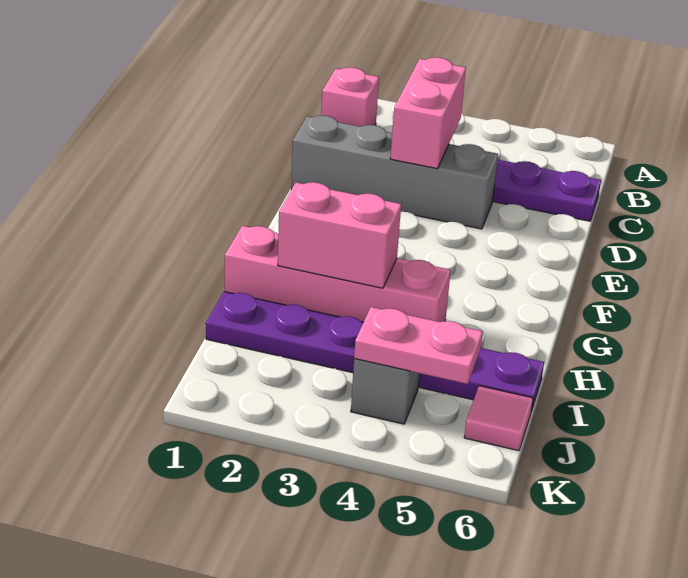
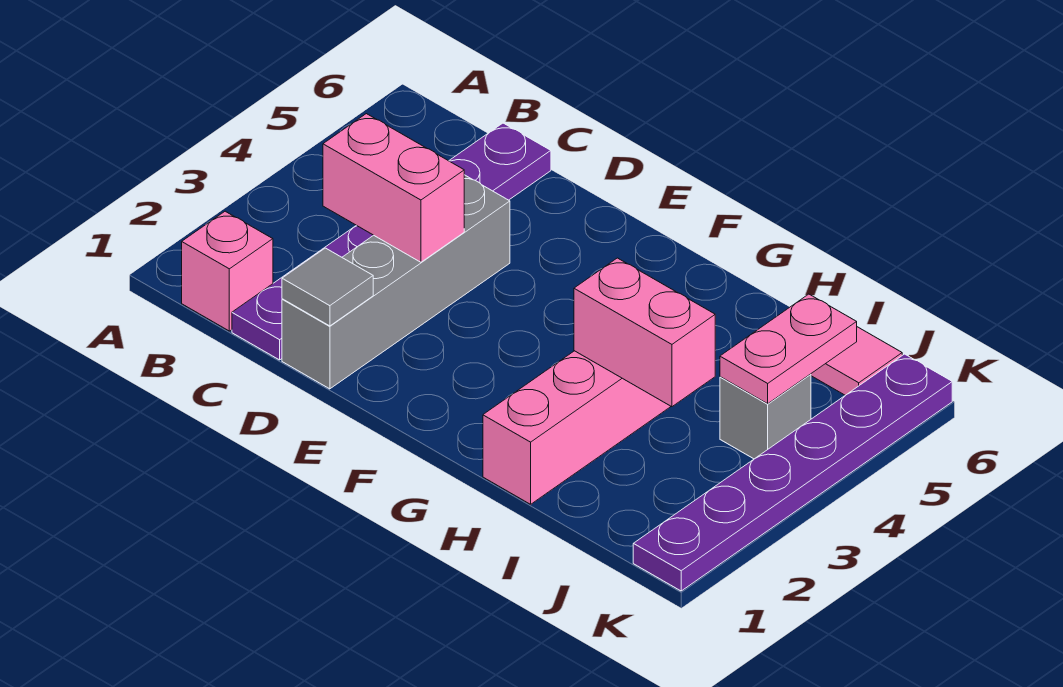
none -> grey 1x1 tile [282,248,373,326]
pink 1x2 brick [278,182,401,288] -> pink 1x2 brick turned to [574,258,715,407]
purple 1x6 plate [206,292,544,411] -> purple 1x6 plate moved to [633,354,952,591]

